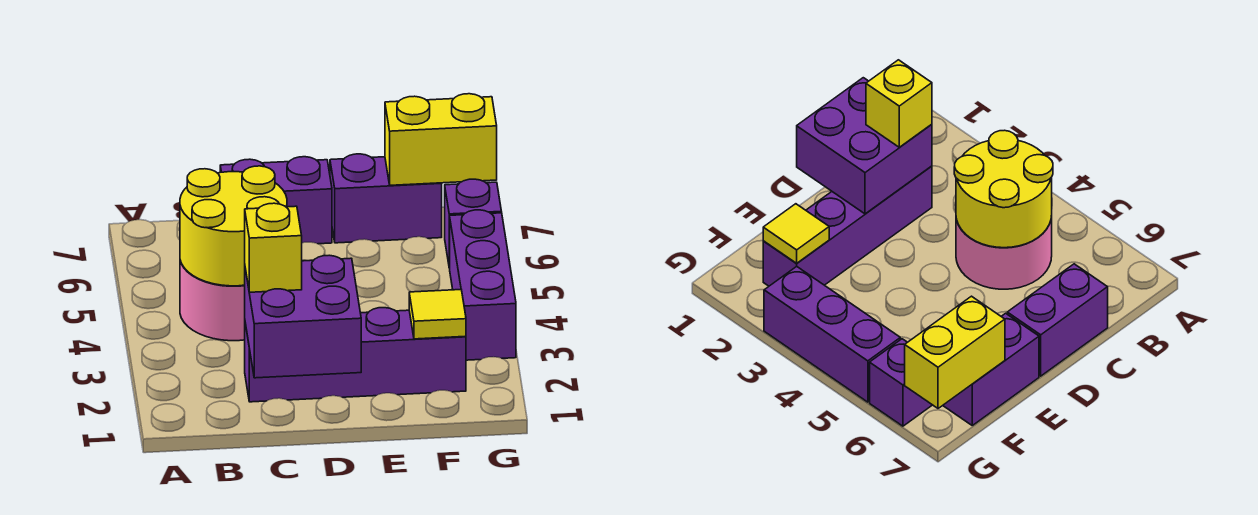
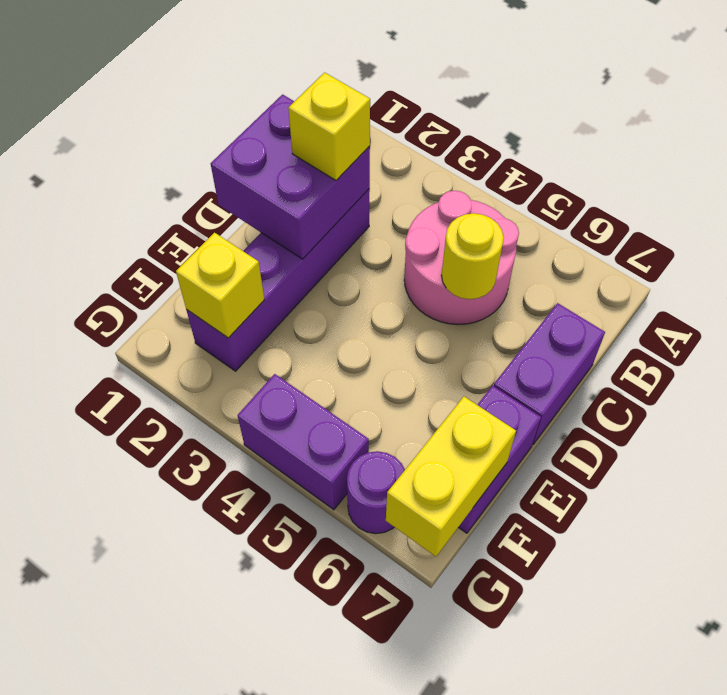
yellow 2x2 round brick [180,166,287,286] -> yellow 1x1 round brick [441,213,504,299]
yellow 1x1 tile [409,290,466,339] -> yellow 1x1 brick [176,233,264,338]
purple 1x3 brick [450,210,516,360] -> purple 1x2 brick [238,374,369,510]
purple 1x1 brick [445,179,502,268] -> purple 1x1 round brick [347,451,405,534]

